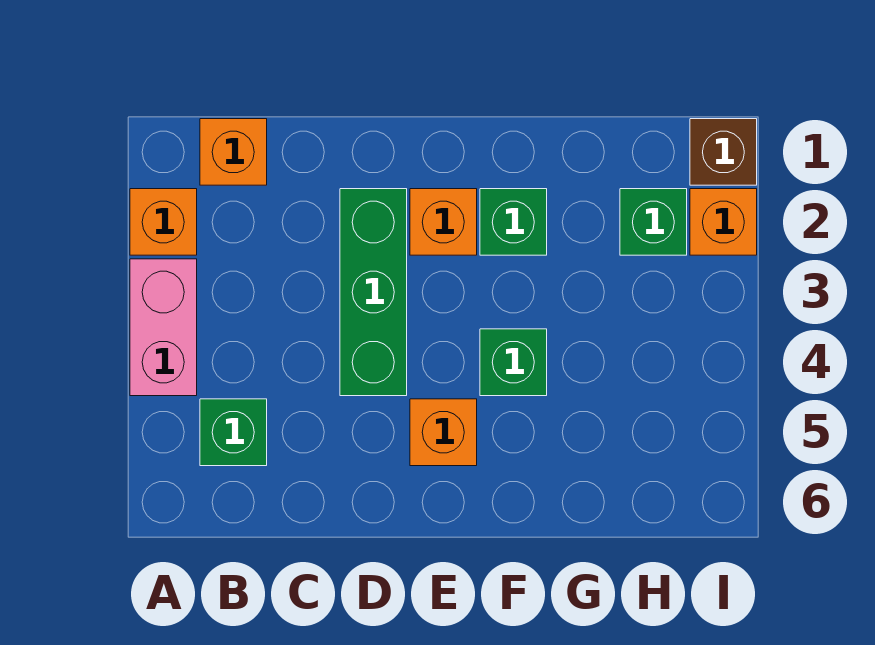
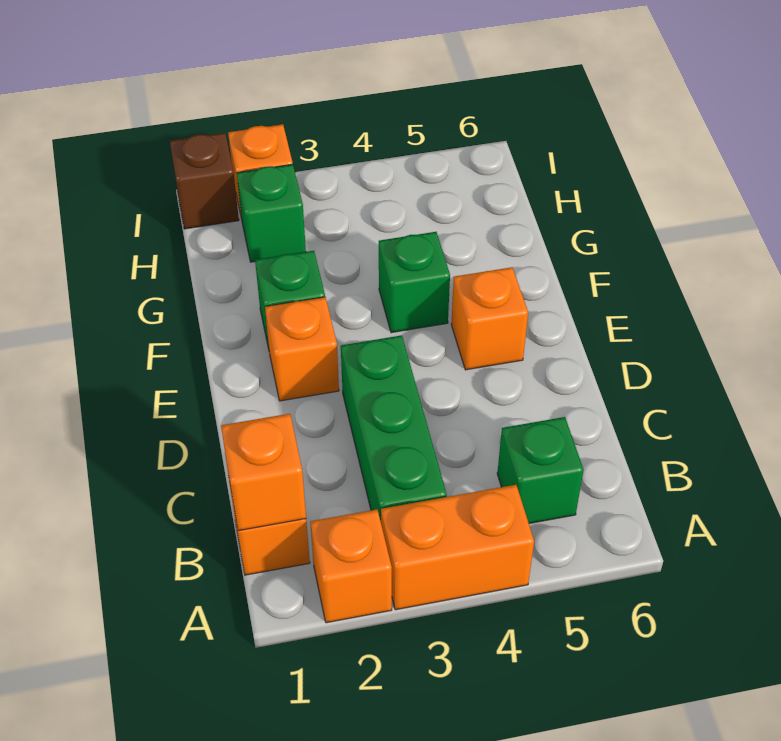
pink 1x2 brick [130,259,197,396] -> orange 1x2 brick [381,485,534,610]
none -> orange 1x1 brick [221,414,306,531]
green 1x3 brick [340,189,407,396] -> green 1x3 brick turned to [341,335,447,521]

